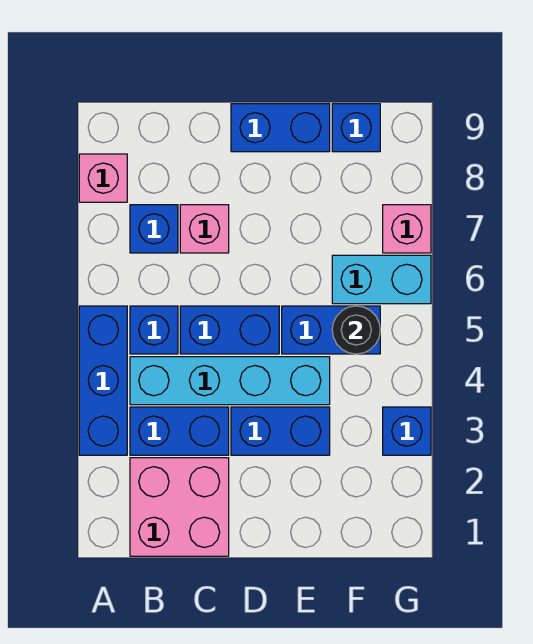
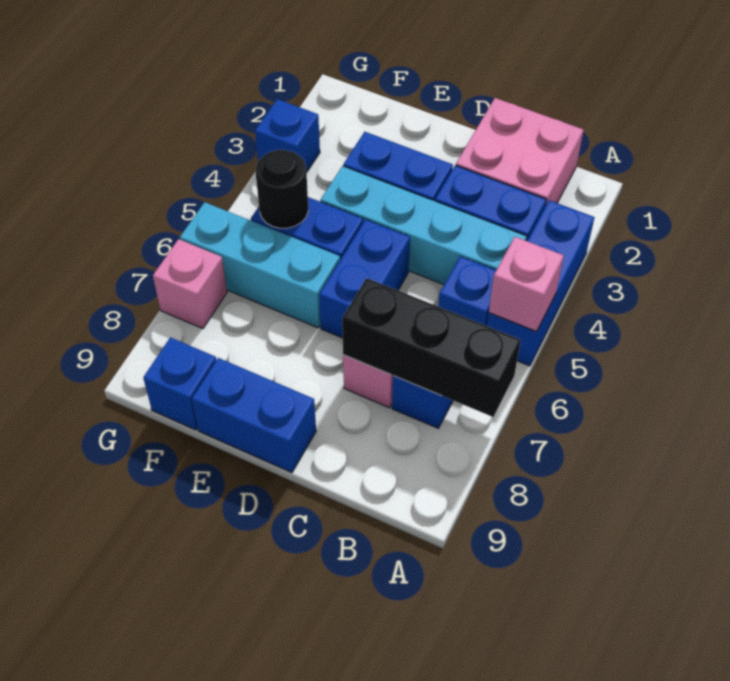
none -> black 1x3 brick [342,278,521,417]
pink 1x1 brick [79,154,127,202] -> pink 1x1 brick moved to [489,237,564,332]
blue 1x2 brick [180,306,279,354] -> blue 1x2 brick turned to [319,220,410,338]
cyan 1x2 brick [332,255,431,304] -> cyan 1x3 brick [180,202,340,328]

